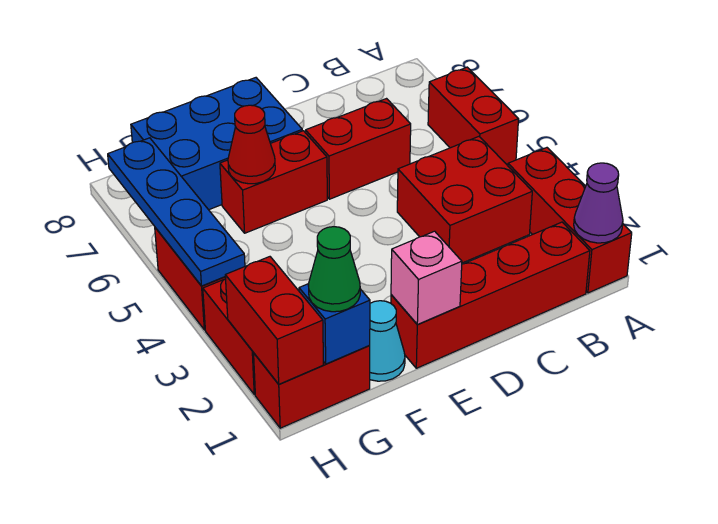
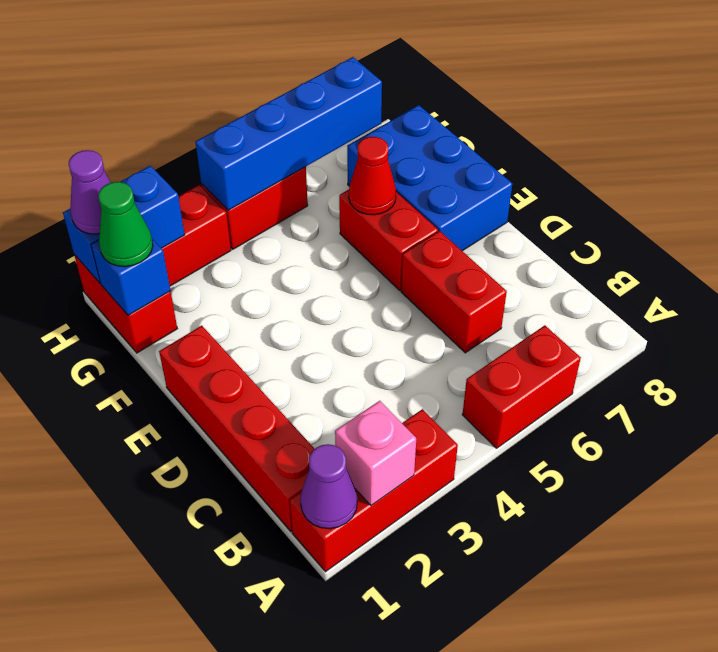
red 2x2 brick [397,137,532,263] -> none
pink 1x1 brick [391,231,462,324] -> pink 1x1 brick moved to [335,401,416,505]
cyan 1x1 cone [370,301,405,381] -> none
red 1x2 brick [225,257,323,384] -> blue 1x2 brick [63,166,185,283]
none -> purple 1x1 cone [69,150,111,234]
blue 1x4 plate [108,138,245,286] -> blue 1x4 brick [195,57,382,210]

